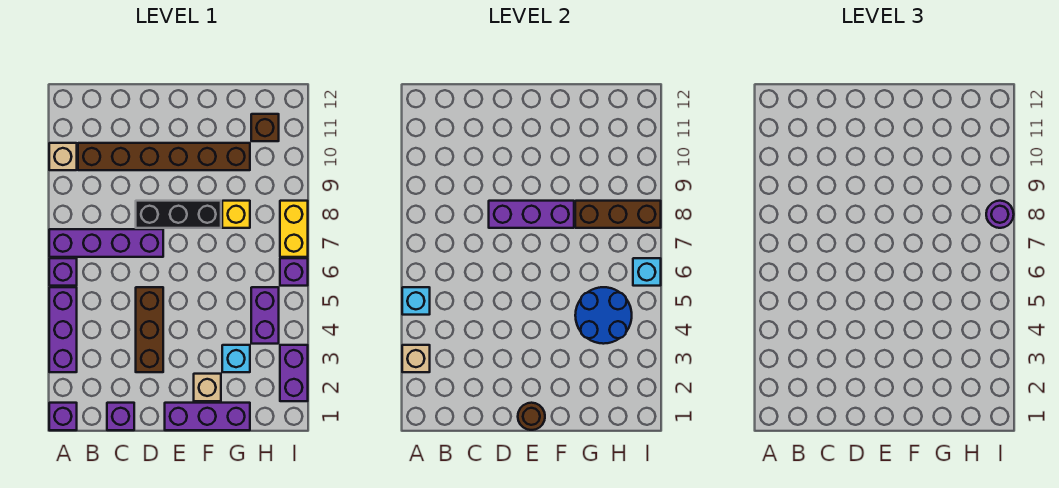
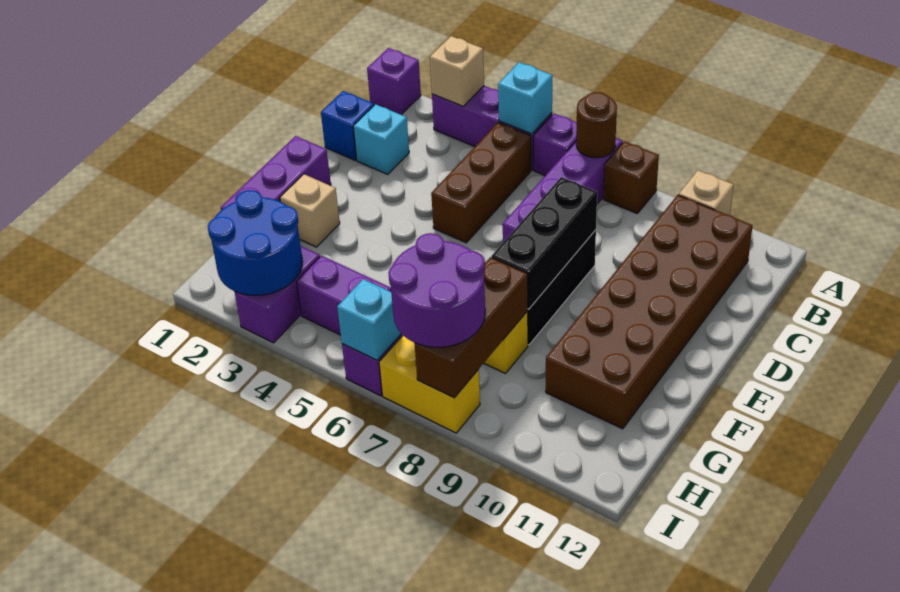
brown 1x6 brick [78,143,250,170] -> brown 2x6 brick [546,195,753,429]
purple 1x1 brick [107,403,134,430] -> blue 1x1 brick [321,91,374,160]
brown 1x3 brick [136,287,163,372] -> brown 1x3 brick turned to [431,123,531,243]
purple 1x3 brick [489,201,574,228] -> black 1x3 brick [492,177,597,309]
brown 1x1 round brick [518,403,545,430] -> brown 1x1 round brick moved to [576,92,617,158]
cyan 1x1 brick [222,345,250,372] -> cyan 1x1 brick moved to [353,104,409,174]
blue 2x2 round brick [575,287,632,344] -> blue 2x2 round brick moved to [208,190,303,295]
brown 1x1 brick [251,114,279,141] -> brown 1x1 brick moved to [603,141,659,213]
purple 1x2 brick [280,345,308,401] -> purple 1x2 brick turned to [235,246,320,343]
purple 1x1 round brick [986,201,1014,228] -> purple 2x2 round brick [388,233,485,347]

